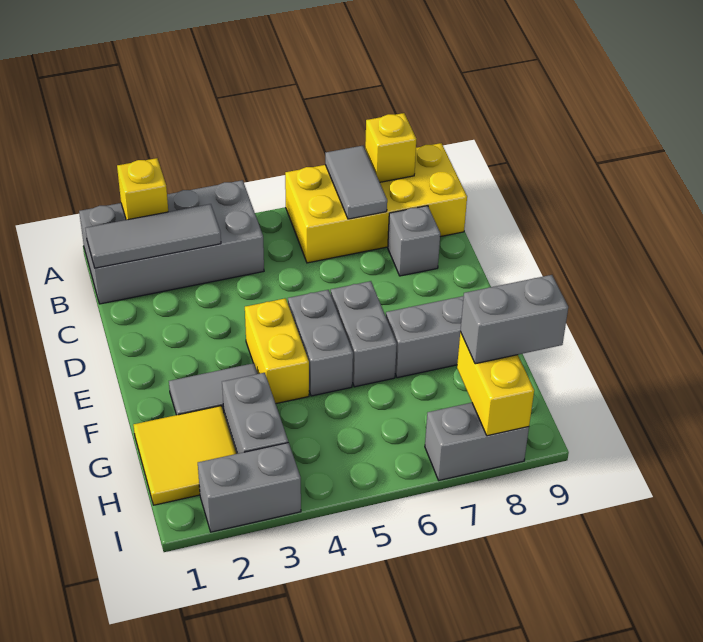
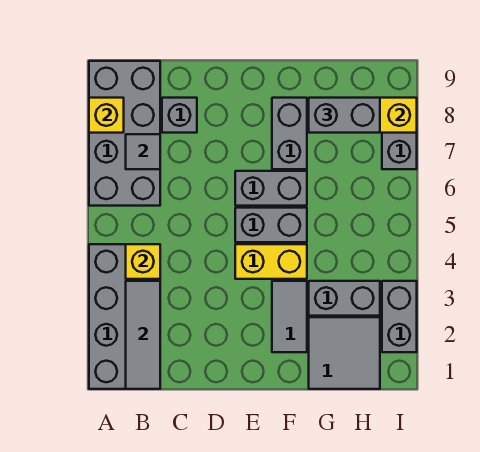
yellow 1x1 brick [117,158,168,220] -> yellow 1x1 brick moved to [126,244,160,279]
yellow 2x4 brick [285,143,467,263] -> grey 2x4 brick [89,61,160,206]
grey 1x2 tile [325,146,387,219] -> grey 1x1 tile [126,134,160,169]
yellow 2x2 tile [134,406,236,505] -> grey 2x2 tile [309,317,380,389]
grey 1x2 brick [460,275,568,364] -> grey 1x2 brick turned to [309,98,380,133]

